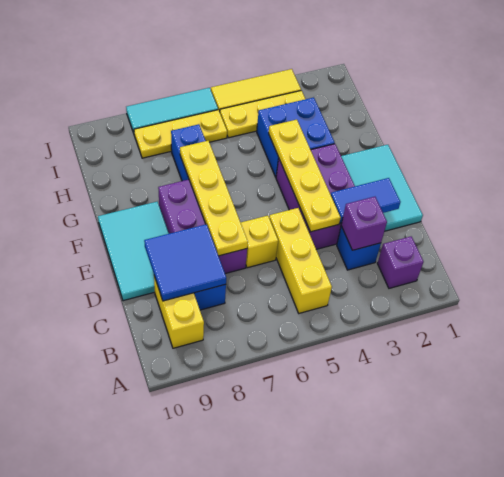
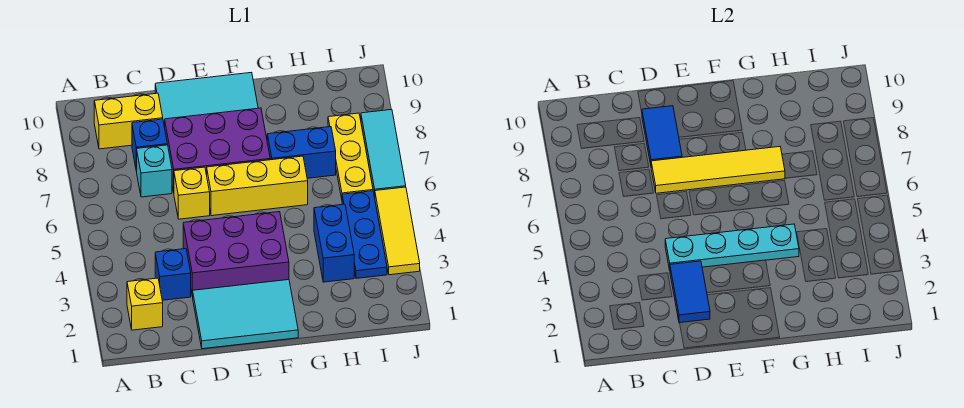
purple 1x1 brick [377,237,423,288] -> yellow 1x1 brick [127,278,163,330]
yellow 1x3 brick [269,208,332,313] -> yellow 1x3 brick moved to [207,156,308,216]
purple 1x1 brick [341,197,387,250] -> none
none -> cyan 1x1 brick [137,145,172,197]
blue 2x2 tile [144,224,226,301] -> blue 1x2 tile [642,106,682,165]
yellow 1x4 plate [269,120,341,232] -> cyan 1x4 plate [665,224,799,270]
yellow 1x4 plate [180,141,248,256] -> yellow 1x4 tile [651,147,785,193]
blue 2x2 brick [257,98,335,177] -> blue 1x2 brick [314,204,354,282]
yellow 1x3 plate [220,91,305,138] -> blue 1x3 plate [342,191,387,278]

